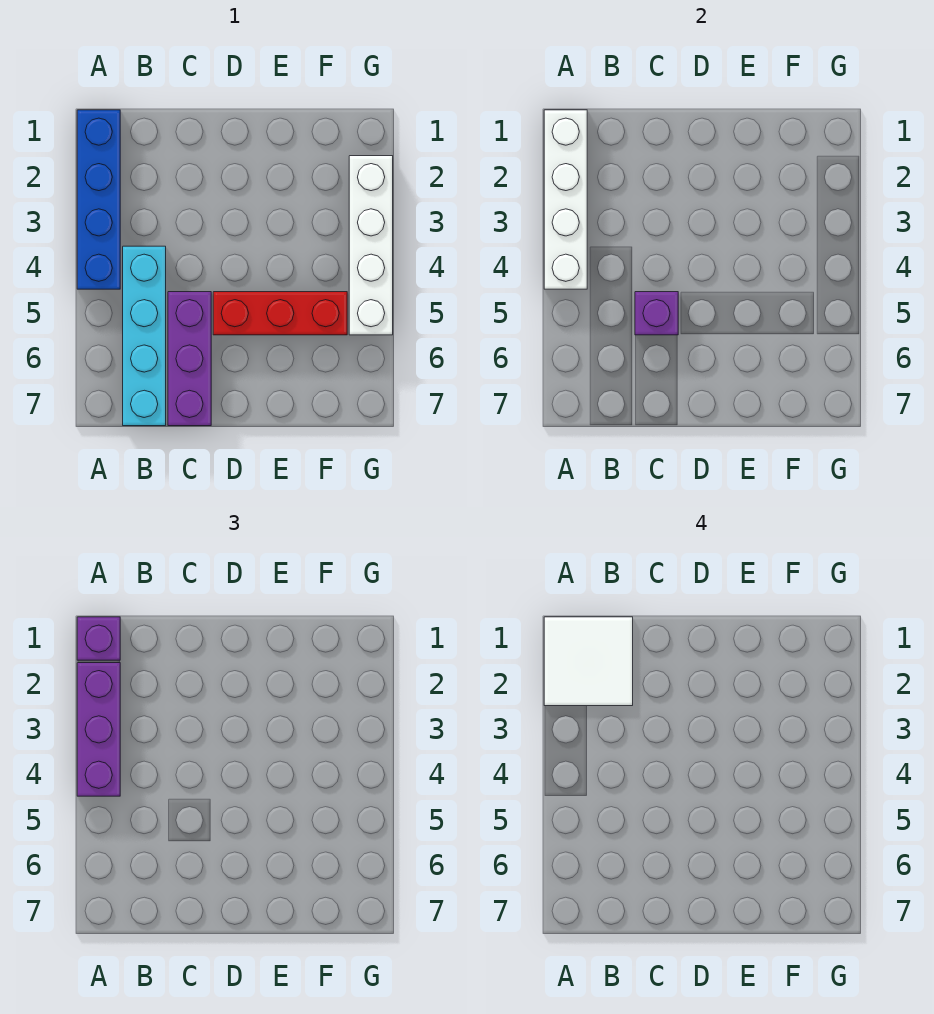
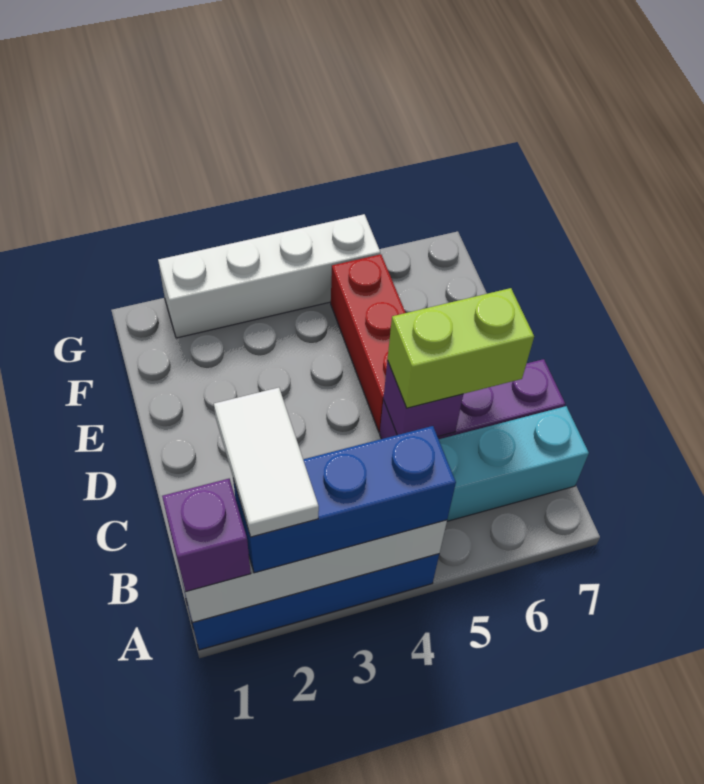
white 2x2 tile [544,617,633,706] -> white 1x2 tile [214,388,319,537]
purple 1x3 brick [77,663,120,796] -> blue 1x3 brick [233,426,456,573]
none -> lime 1x2 brick [388,288,534,408]

